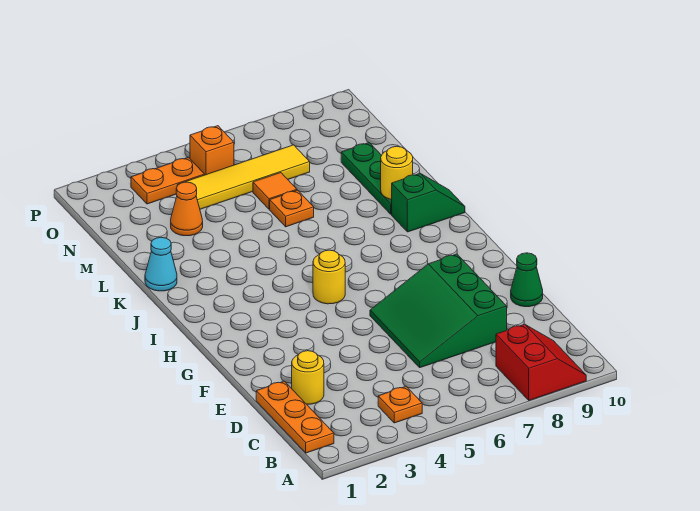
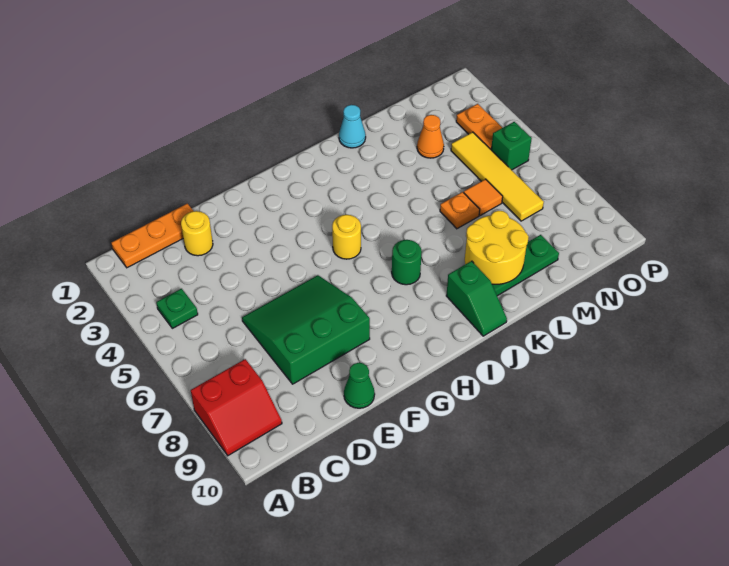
orange 1x1 plate [378,386,422,423] -> green 1x1 plate [156,289,198,328]
none -> green 1x1 round brick [392,240,422,285]
yellow 1x1 round brick [381,146,413,200] -> yellow 2x2 round brick [465,211,529,284]
orange 1x1 brick [190,126,234,175] -> green 1x1 brick [491,122,532,170]

